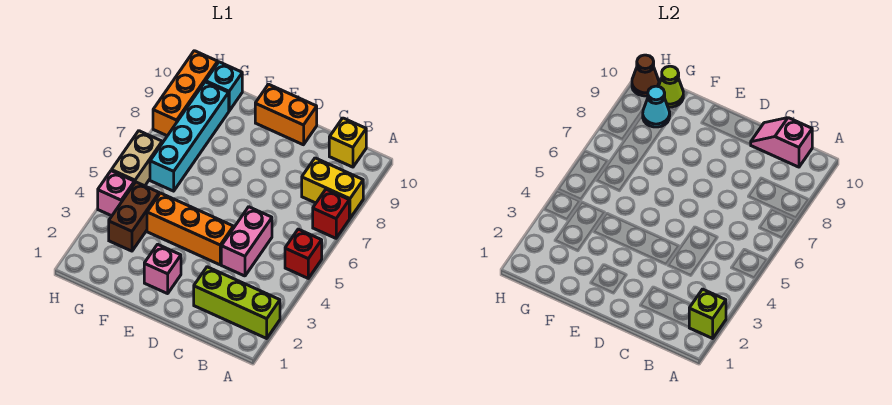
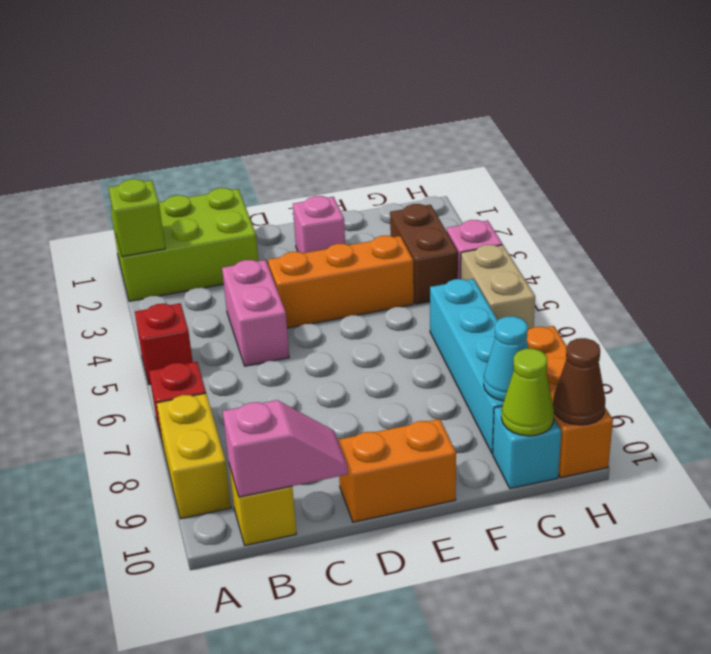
lime 1x3 brick [194,267,280,338] -> lime 2x3 brick [111,188,258,301]
yellow 1x2 brick [302,158,363,218] -> yellow 1x2 brick turned to [157,393,231,519]

